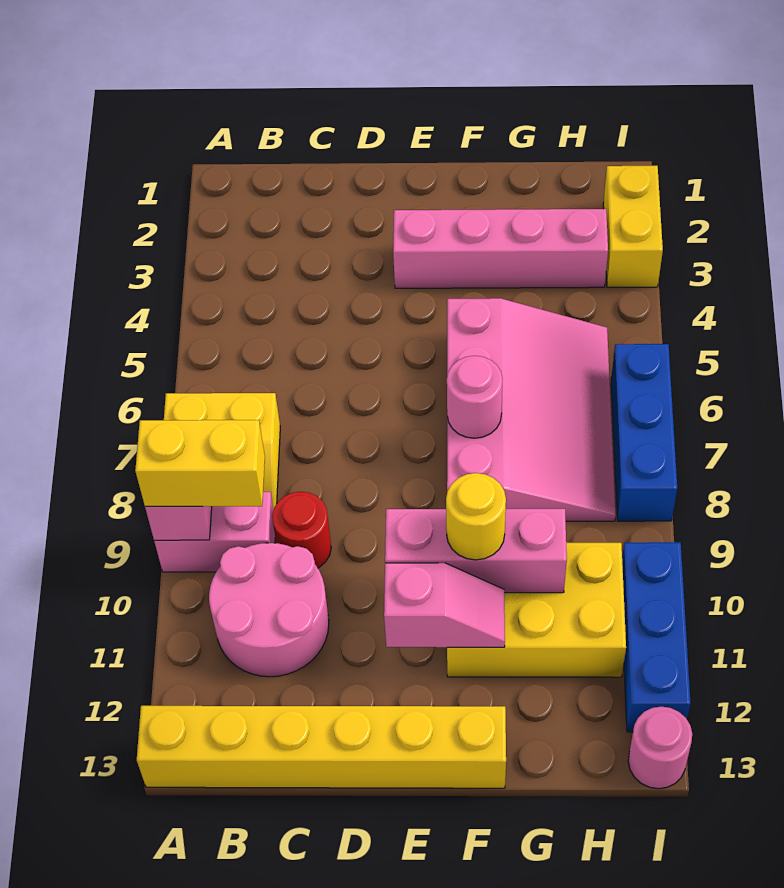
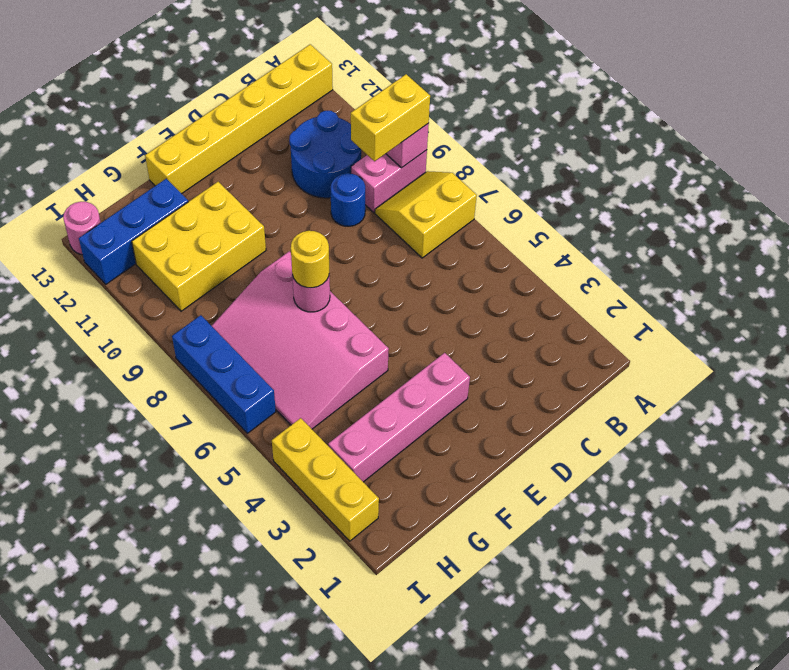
pink 2x2 round brick [209,543,329,677] -> blue 2x2 round brick [289,111,361,198]
red 1x1 round brick [272,492,331,568] -> blue 1x1 round brick [331,173,365,226]
pink 1x3 brick [385,509,567,593] -> none
pink 1x2 slope [384,563,505,647] -> none
yellow 1x1 round brick [446,473,506,560] -> yellow 1x1 round brick moved to [291,231,329,288]
yellow 1x2 brick [603,166,663,287] -> yellow 1x3 brick [272,418,379,541]
blue 1x3 brick [622,542,691,732] -> blue 1x3 brick turned to [79,179,188,284]

